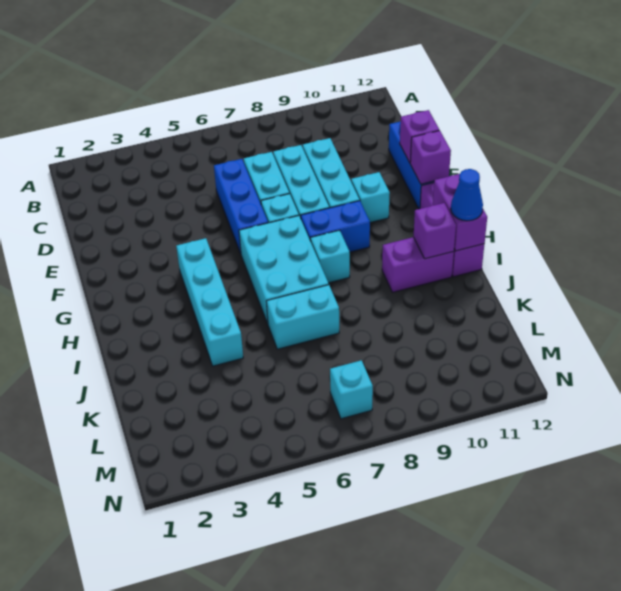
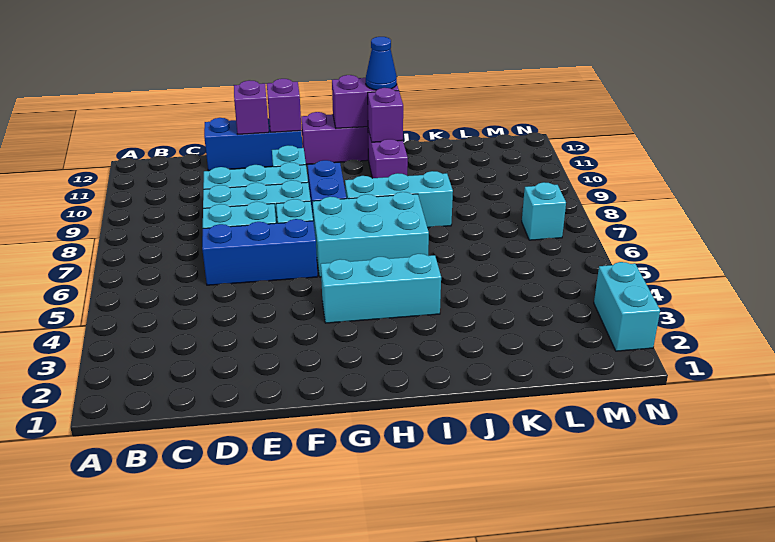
cyan 1x4 brick [176,238,243,366] -> cyan 1x3 brick [321,254,441,323]
cyan 1x1 brick [310,230,350,283] -> cyan 1x3 brick [345,171,453,228]
cyan 1x2 brick [266,285,339,349] -> cyan 1x2 brick moved to [594,262,660,351]

